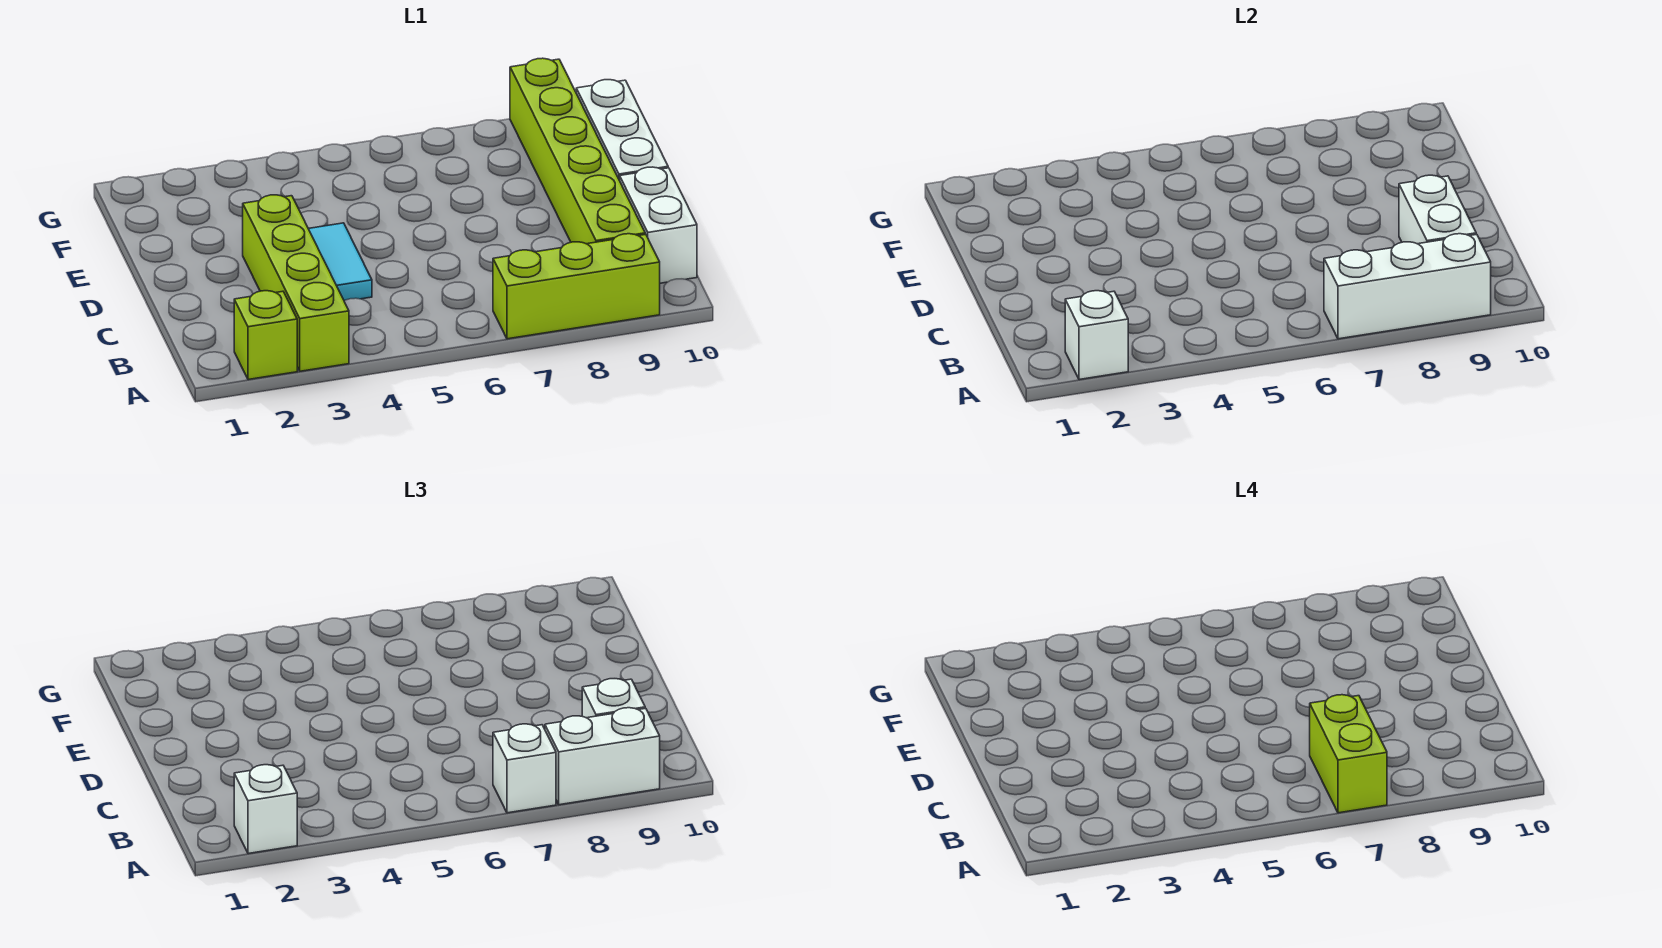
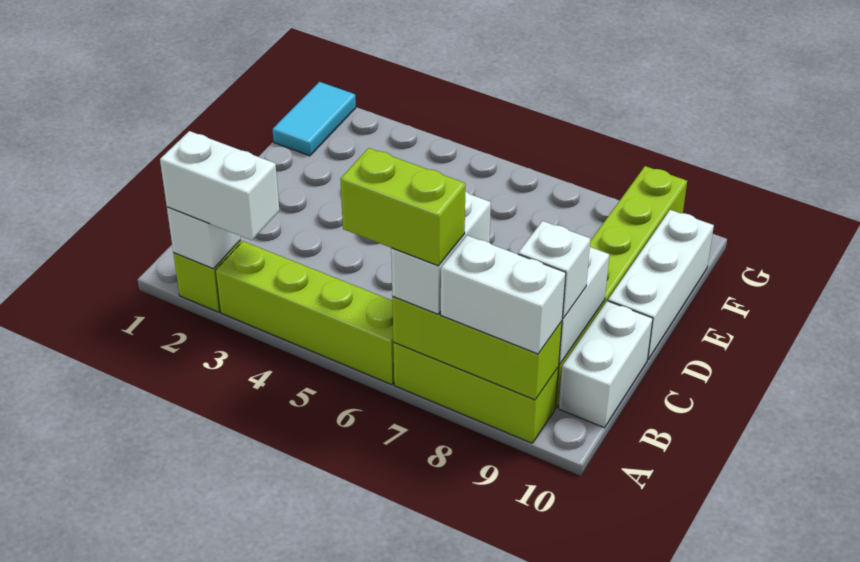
white 1x1 brick [234,765,297,854] -> white 1x2 brick [160,131,279,240]
lime 1x4 brick [243,195,349,371] -> lime 1x4 brick turned to [216,241,394,385]
white 1x3 brick [1324,234,1491,339] -> lime 1x3 brick [392,297,562,400]
white 1x1 brick [493,724,556,813] -> white 1x2 brick [391,191,491,314]
lime 1x2 brick [1310,695,1387,813] -> lime 1x2 brick turned to [340,148,466,266]
cyan 1x2 tile [308,223,372,301] -> cyan 1x2 tile moved to [273,82,356,156]

